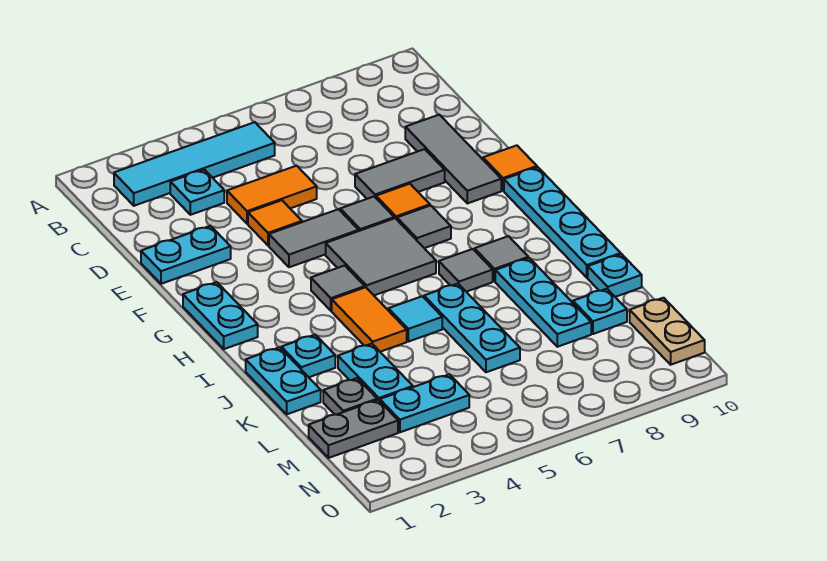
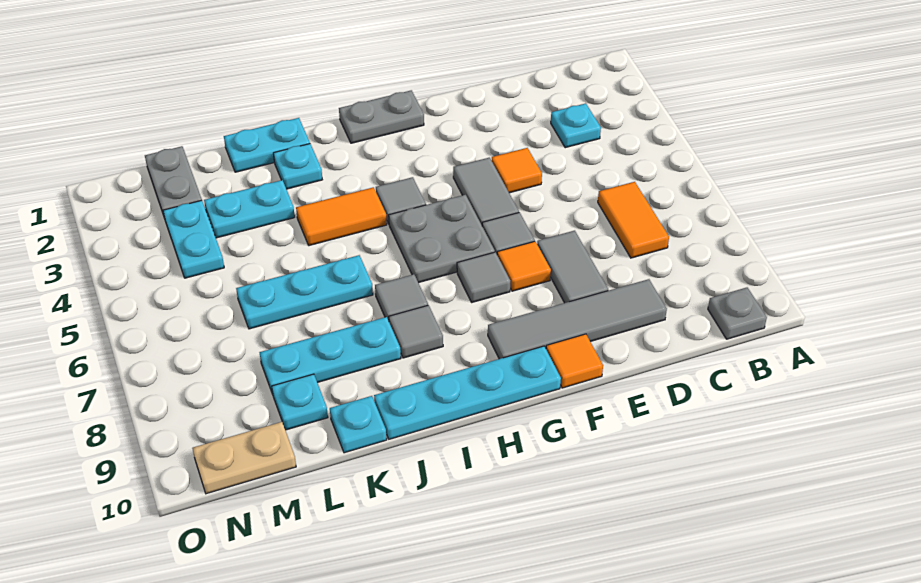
cyan 1x4 tile [114,122,275,206] -> none
orange 1x2 tile [227,166,317,224] -> orange 1x2 tile moved to [598,182,669,258]
grey 1x3 tile [405,115,501,203] -> grey 1x4 tile [488,279,667,359]
cyan 1x2 plate [141,226,231,284] -> none
cyan 1x2 plate [183,282,258,349] -> grey 1x2 plate [339,90,424,143]
grey 2x2 tile [326,218,436,295] -> grey 2x2 plate [389,195,495,283]
cyan 1x1 tile [388,296,442,342] -> none
grey 1x1 plate [323,378,377,415] -> grey 1x1 plate moved to [708,288,767,339]

